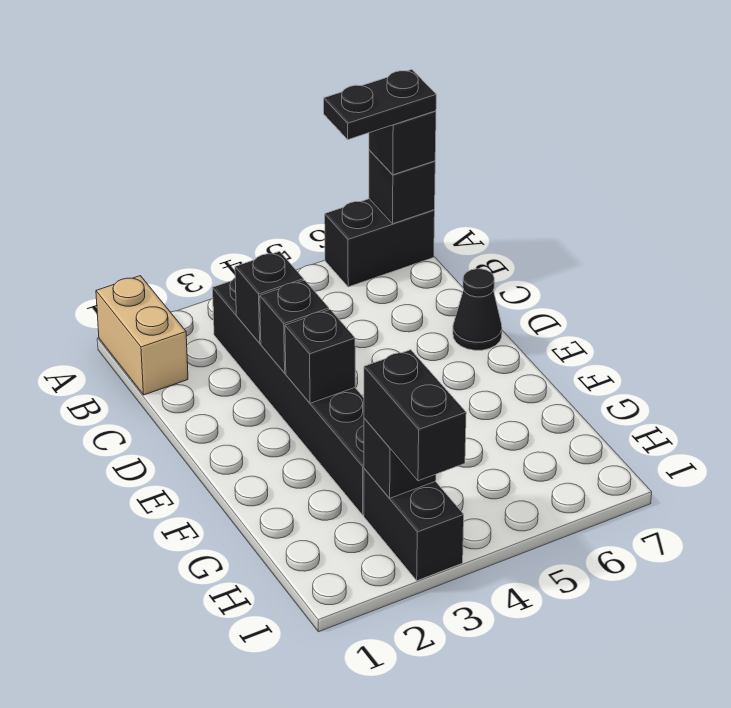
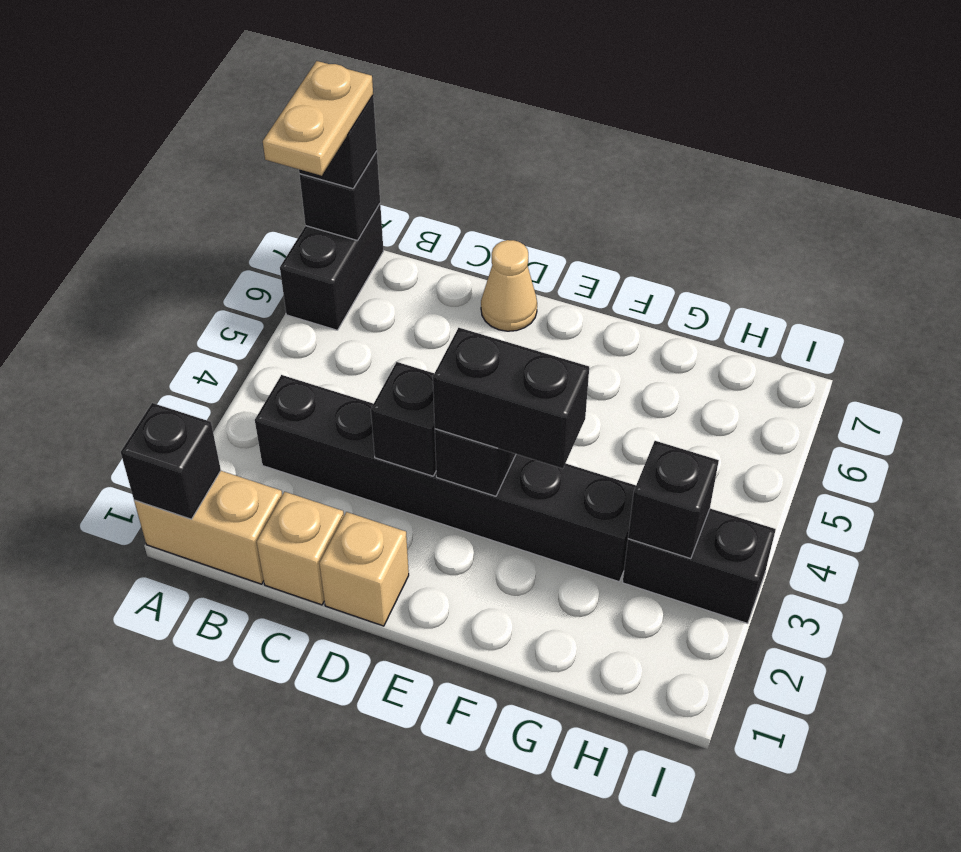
black 1x2 plate [324,70,436,140] -> tan 1x2 plate [263,61,373,176]
none -> tan 1x1 brick [257,492,344,605]
black 1x1 brick [235,252,304,343] -> black 1x1 brick moved to [121,403,221,519]
none -> tan 1x1 brick [319,512,409,626]
black 1x1 cone [453,269,502,350] -> tan 1x1 cone [481,240,537,331]
black 1x2 brick [364,350,466,481] -> black 1x2 brick moved to [433,328,589,469]

